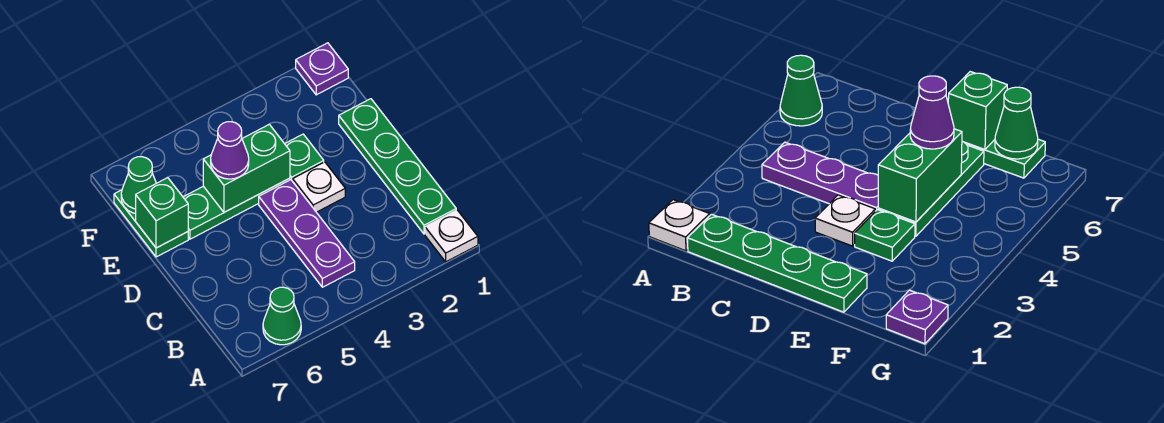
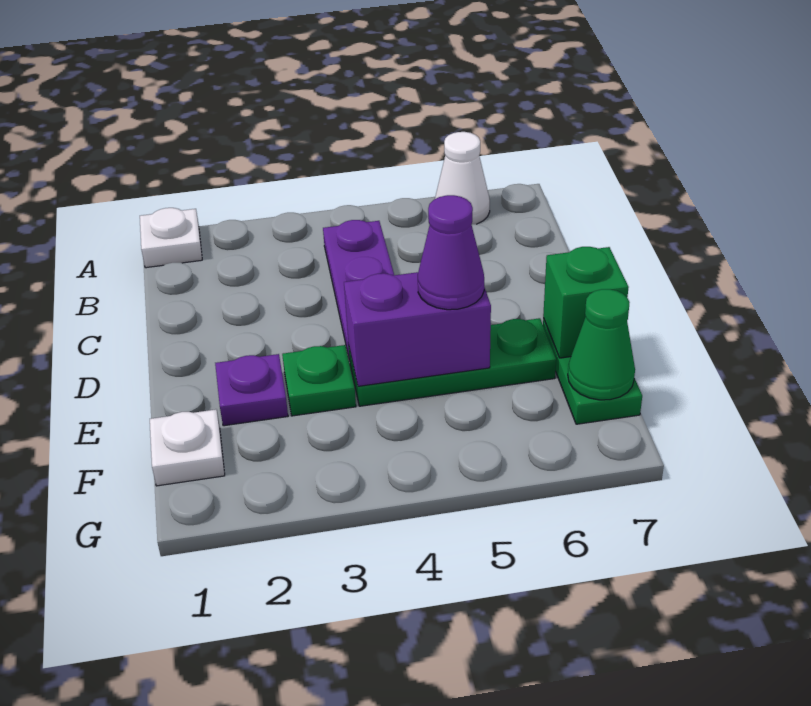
green 1x1 cone [263,287,301,345] -> white 1x1 cone [435,132,490,224]
green 1x4 plate [339,99,456,234] -> none
white 1x1 plate [293,162,345,212] -> white 1x1 plate moved to [150,409,225,486]
green 1x2 brick [203,124,290,212] -> purple 1x2 brick [344,272,491,386]
purple 1x1 plate [296,43,348,95] -> purple 1x1 plate moved to [215,354,288,426]

